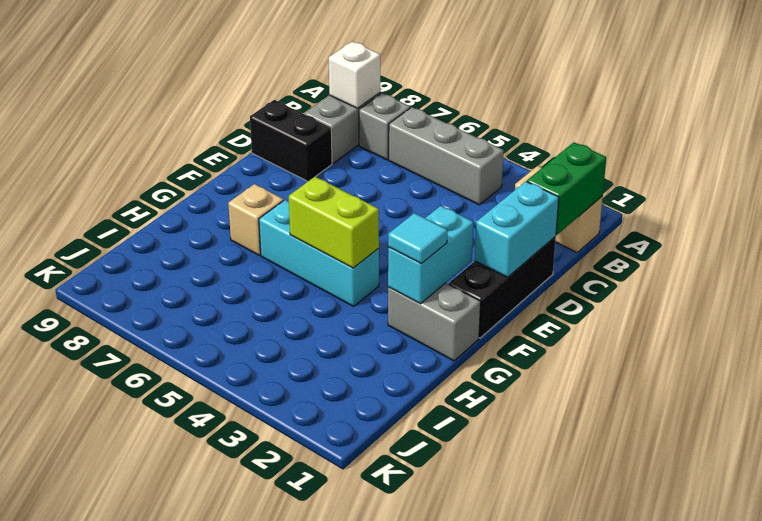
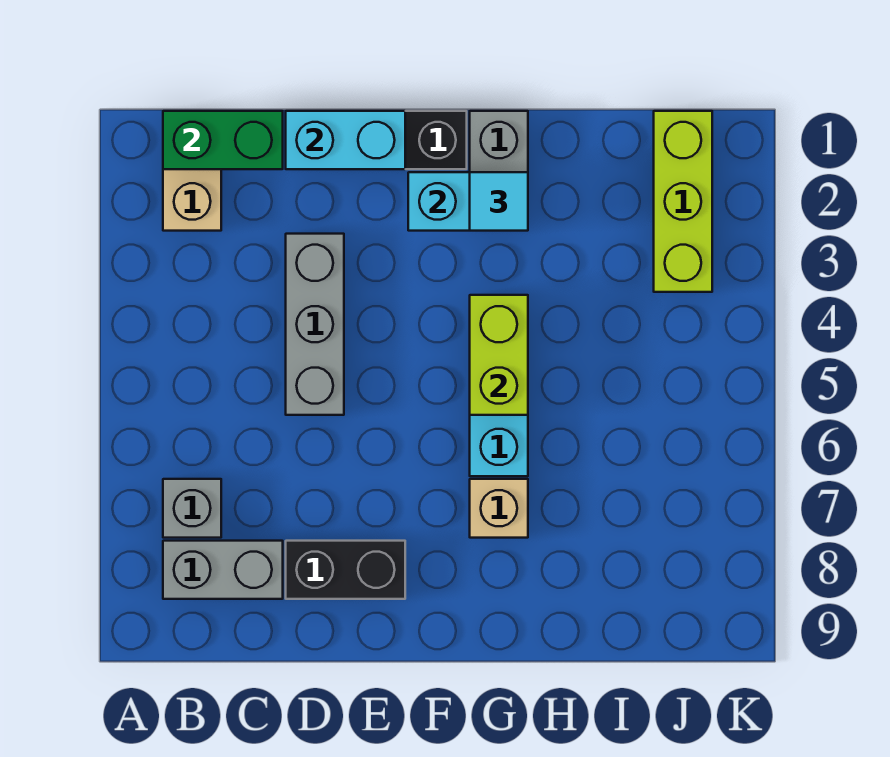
grey 1x3 brick [389,107,504,205] -> grey 1x3 brick moved to [286,234,344,415]
white 1x1 brick [329,42,380,108] -> none
black 1x2 brick [250,100,332,182] -> black 1x2 brick turned to [286,541,405,599]
none -> lime 1x3 brick [654,111,712,292]

